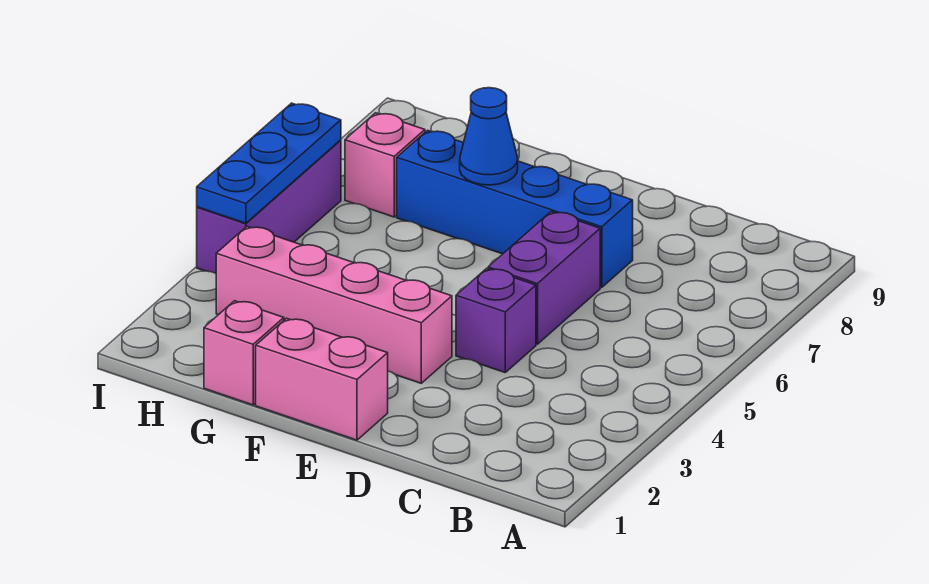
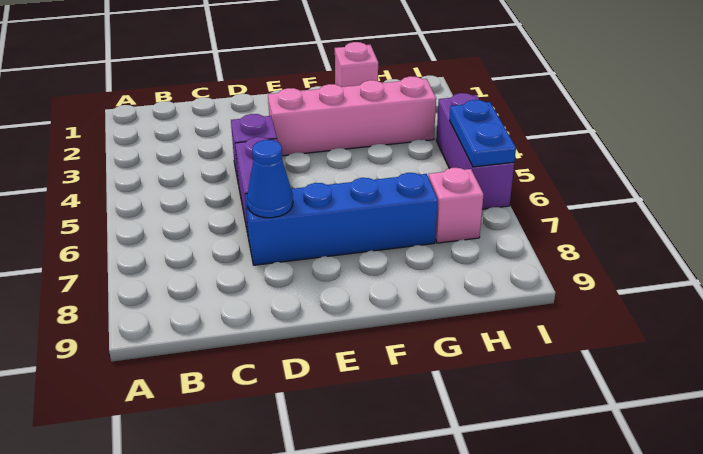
pink 1x2 brick [256,318,388,440] -> none
blue 1x1 cone [460,88,518,185] -> blue 1x1 cone moved to [247,140,293,218]
blue 1x3 plate [197,103,341,223] -> blue 1x2 plate [450,100,516,167]

